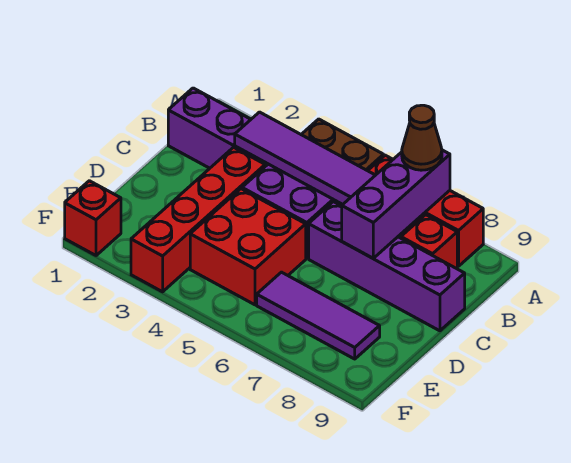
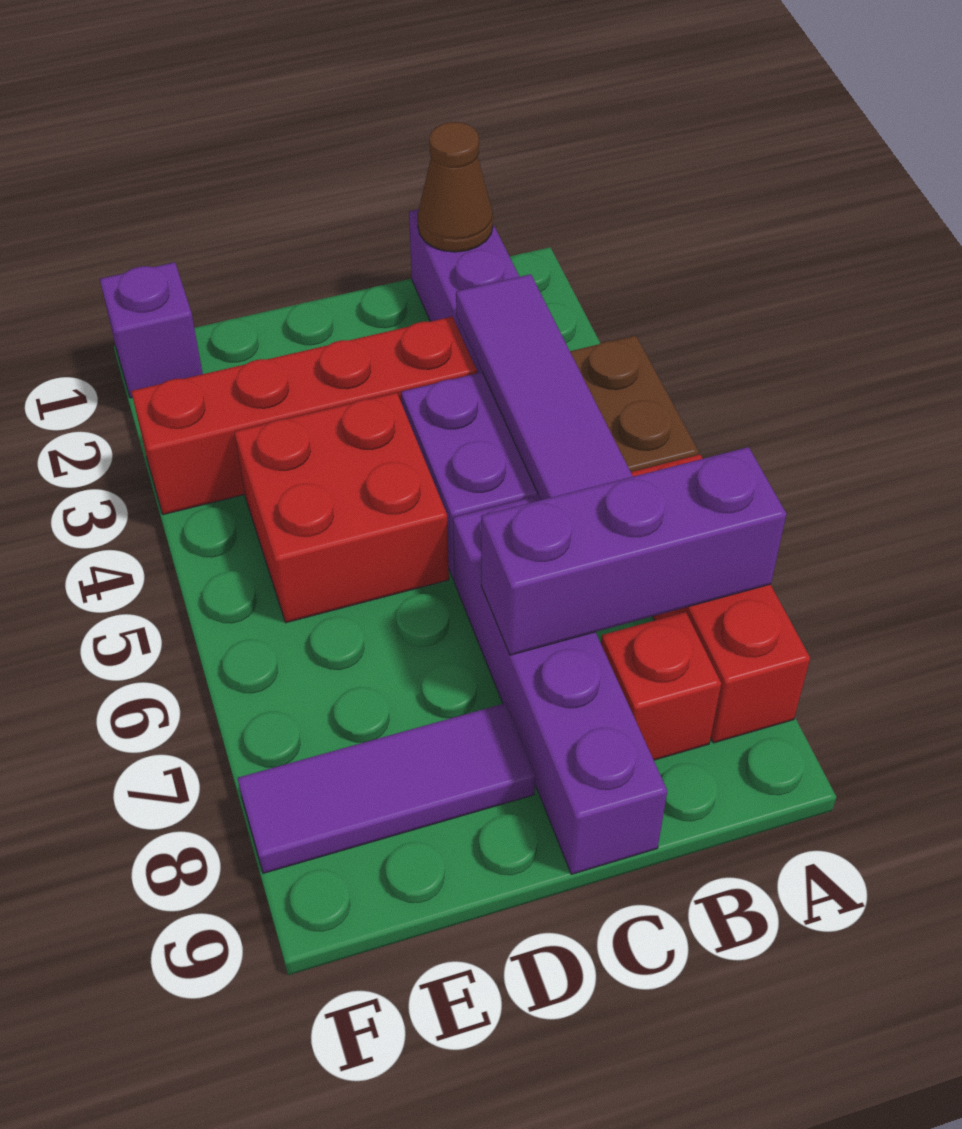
brown 1x1 cone [402,105,442,170] -> brown 1x1 cone moved to [418,122,493,252]
purple 1x3 tile [257,272,380,359] -> purple 1x3 tile turned to [238,703,536,873]
red 1x1 brick [65,181,121,256] -> purple 1x1 brick [100,262,203,398]

